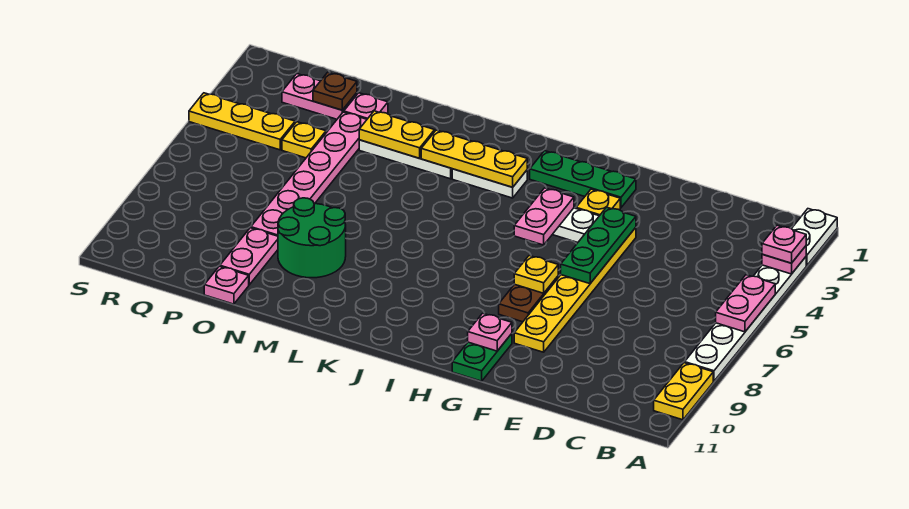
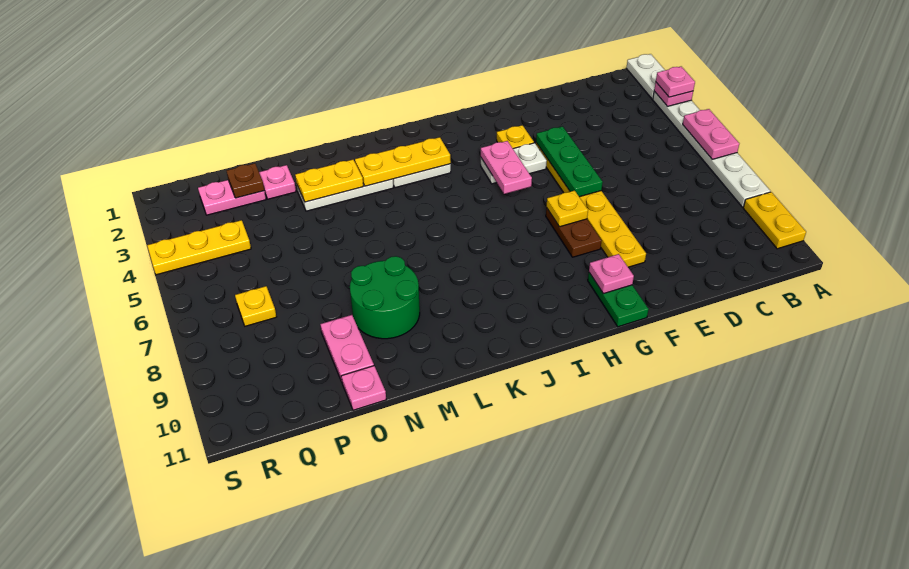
green 1x3 plate [530,151,636,208] -> none
pink 1x6 plate [251,112,367,236] -> none
yellow 1x1 plate [282,122,326,158] -> yellow 1x1 plate moved to [235,286,276,326]

